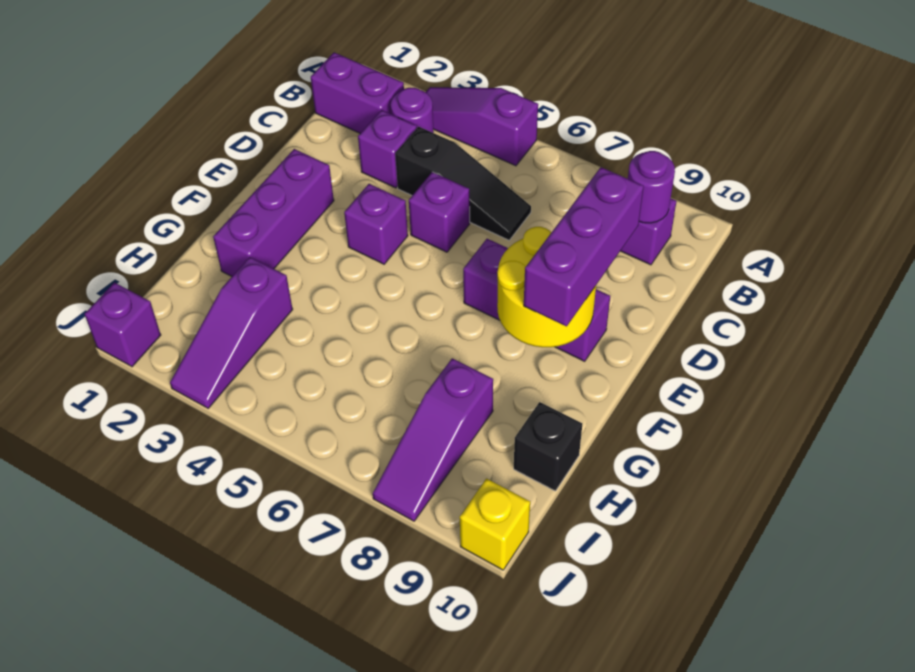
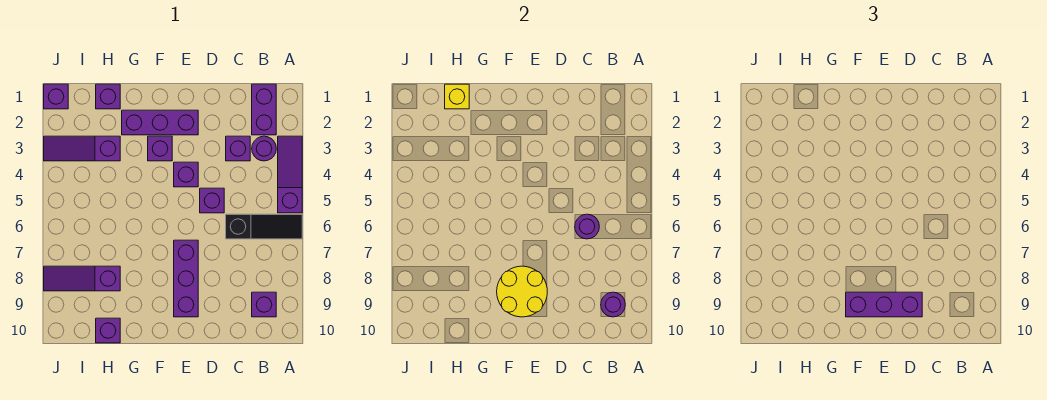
black 1x3 slope [395,127,531,240] -> black 1x3 slope turned to [226,214,302,239]
none -> purple 1x1 round brick [575,214,599,239]
none -> purple 1x1 brick [148,136,172,161]
none -> purple 1x1 brick [96,84,120,109]
black 1x1 brick [514,402,582,491] -> purple 1x1 brick [96,318,120,343]
yellow 1x1 brick [460,479,530,570] -> yellow 1x1 brick moved to [445,84,469,109]

